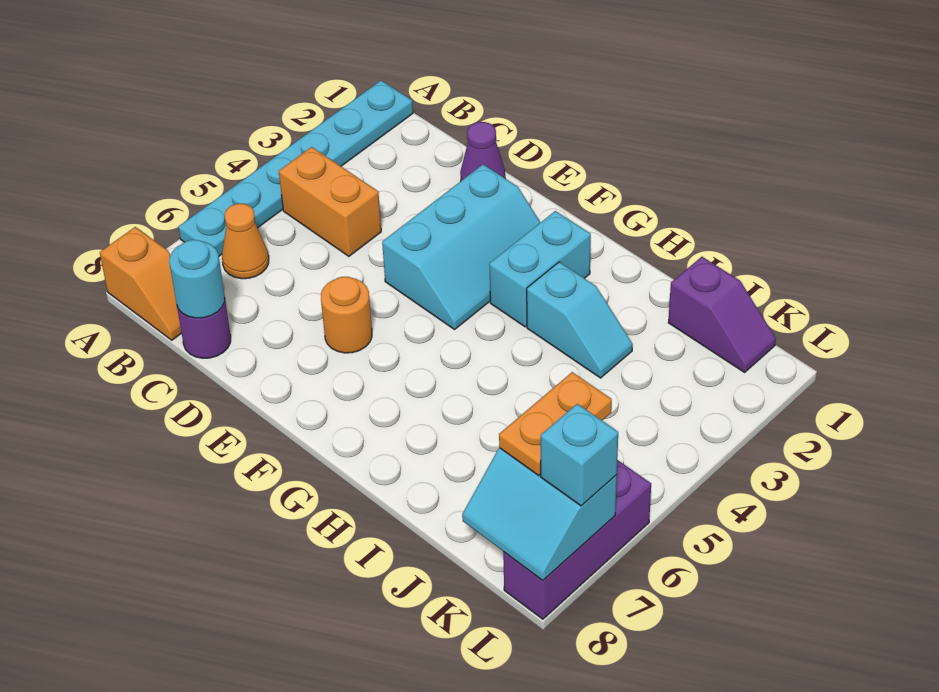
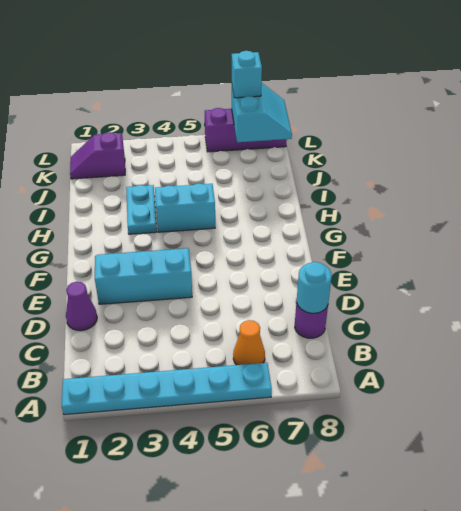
orange 1x2 slope [100,227,181,340] -> none
orange 1x2 brick [279,147,381,256] -> none
orange 1x1 round brick [321,277,372,353] -> none
cyan 1x2 brick [489,211,591,327] -> cyan 1x2 brick moved to [155,183,215,232]
cyan 1x2 slope [527,262,633,378] -> cyan 1x2 plate [126,185,157,234]
purple 1x2 slope [668,257,776,372] -> purple 1x2 slope turned to [70,132,125,179]
orange 1x2 plate [499,372,612,475] -> none

